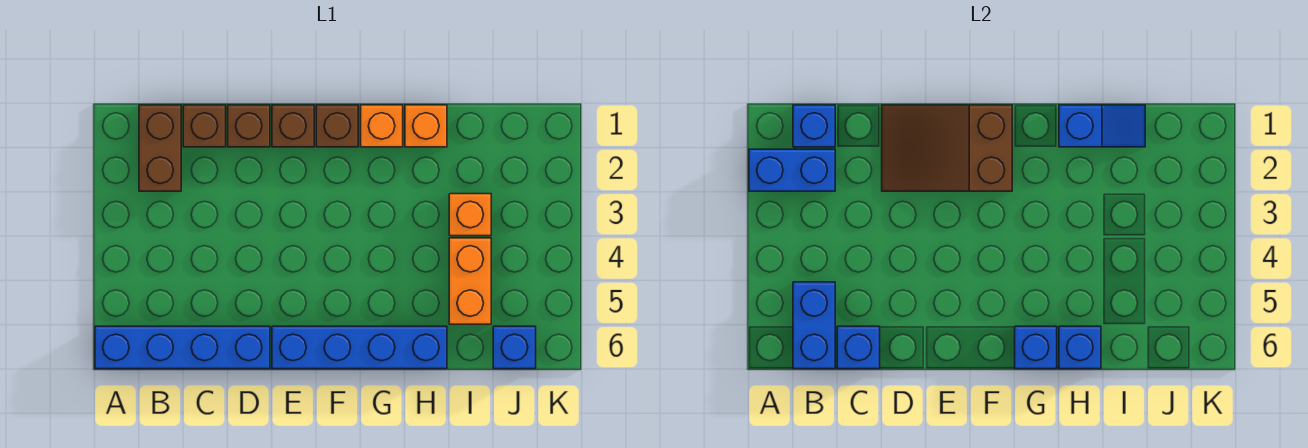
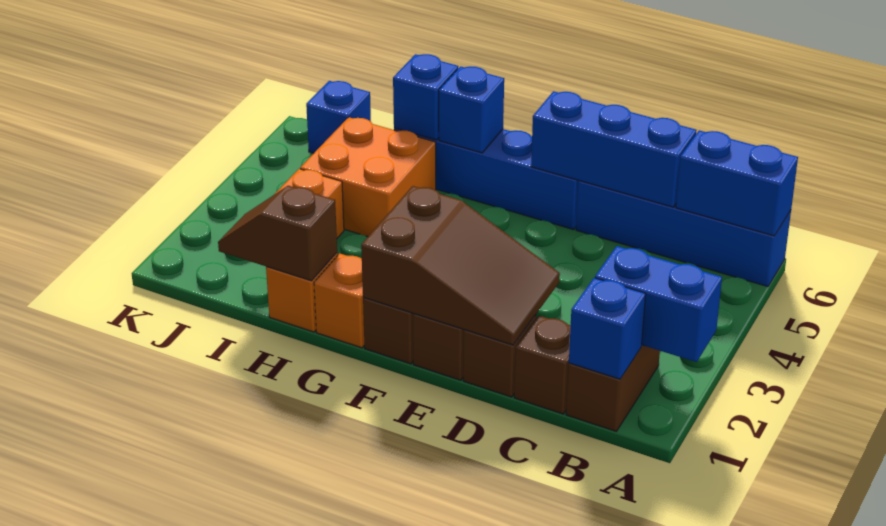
blue 1x2 brick [793,282,835,369] -> blue 1x2 brick turned to [676,130,798,236]
blue 1x1 brick [837,326,880,369] -> blue 1x3 brick [531,91,696,207]
blue 1x2 slope [1059,105,1145,147] -> brown 1x2 slope [218,186,337,281]
orange 1x2 brick [449,238,491,324] -> orange 2x2 brick [300,117,436,237]

